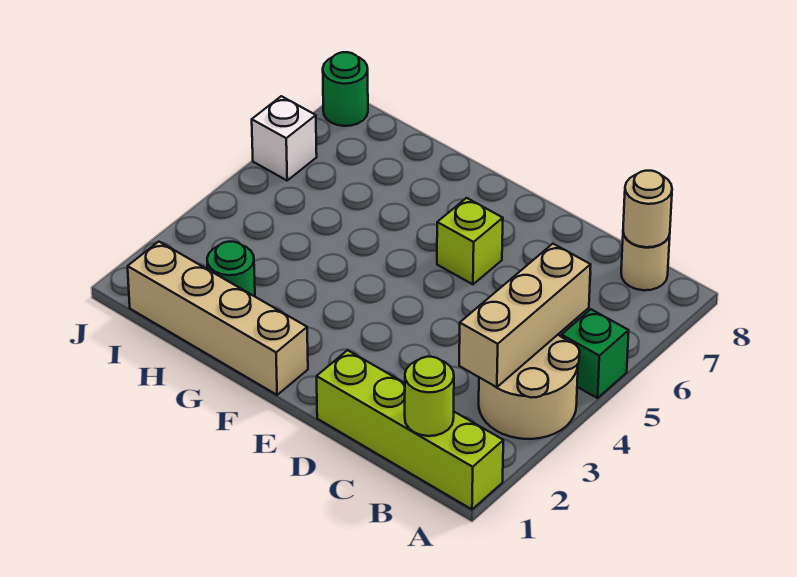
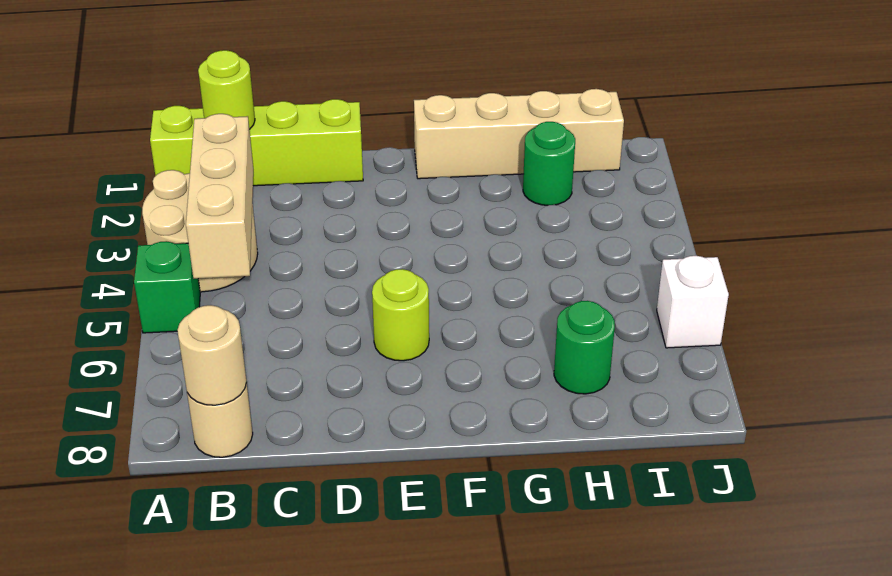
lime 1x1 brick [437,198,503,284] -> lime 1x1 round brick [372,269,429,361]
green 1x1 round brick [323,52,368,126] -> green 1x1 round brick moved to [554,301,615,394]

